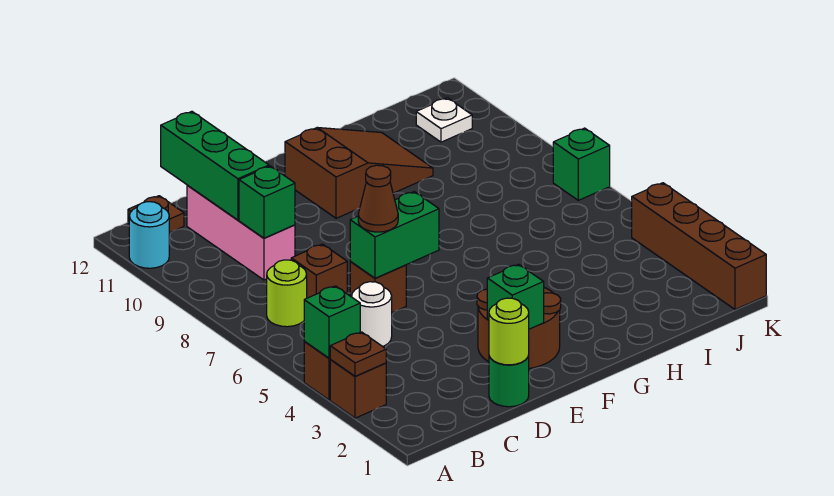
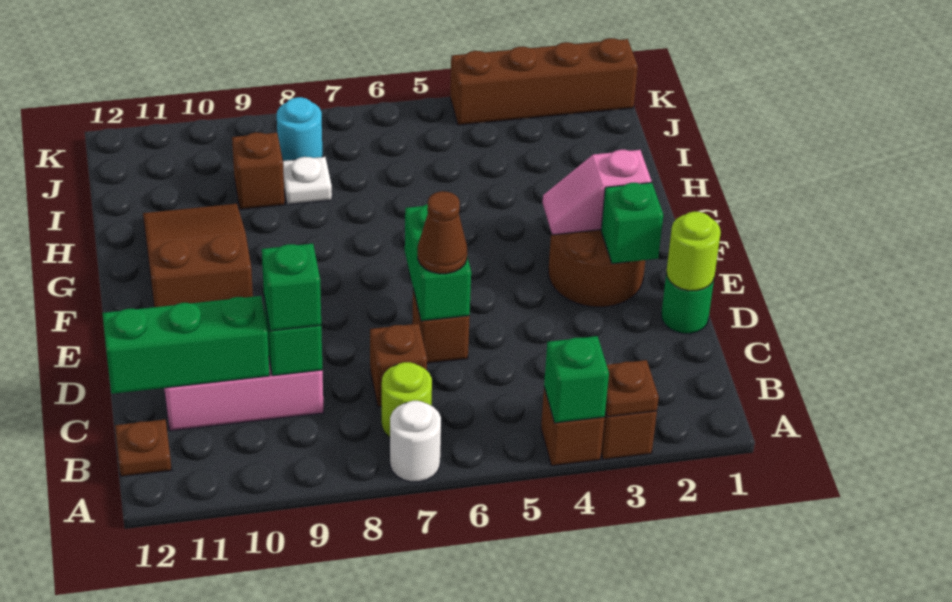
cyan 1x1 round brick [129,202,169,268] -> cyan 1x1 round brick moved to [277,97,322,161]
white 1x1 round brick [352,282,392,347] -> white 1x1 round brick moved to [390,401,441,482]
none -> pink 1x2 slope [543,150,651,235]
none -> brown 1x1 brick [232,132,285,209]
white 1x1 plate [416,98,472,142] -> white 1x1 plate moved to [283,157,332,205]
green 1x1 brick [553,128,610,200] -> green 1x1 brick moved to [262,244,321,331]

